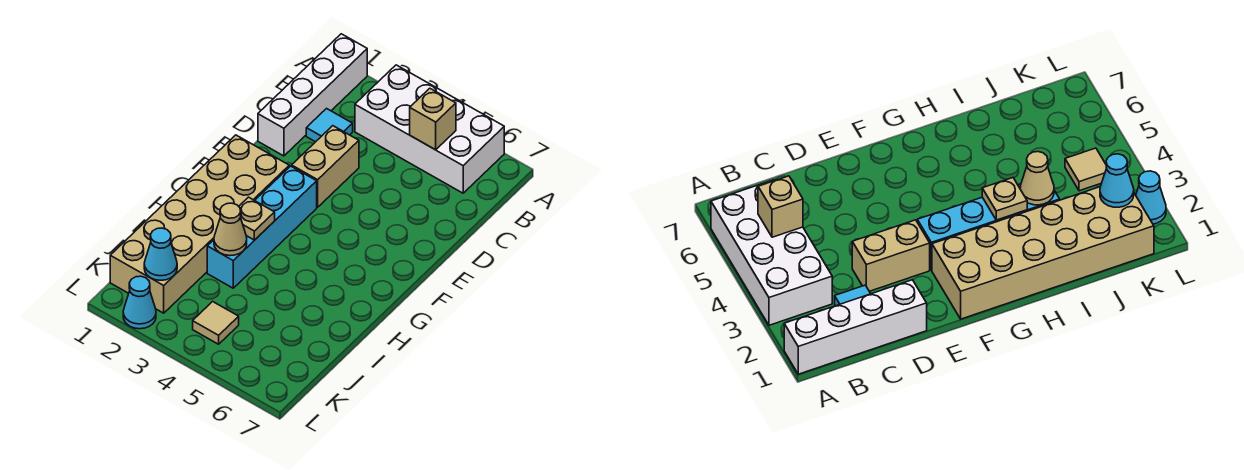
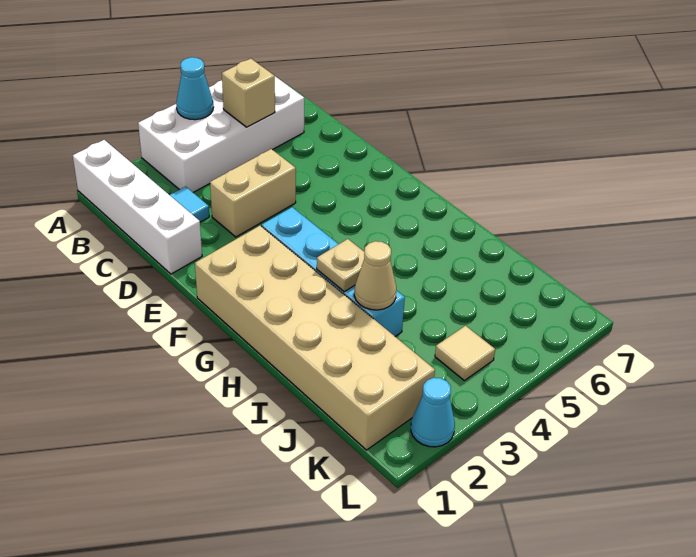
tan 1x2 brick [292,126,359,207] -> tan 1x2 brick turned to [210,149,296,237]
cyan 1x1 cone [144,228,177,280] -> cyan 1x1 cone moved to [176,57,213,120]

